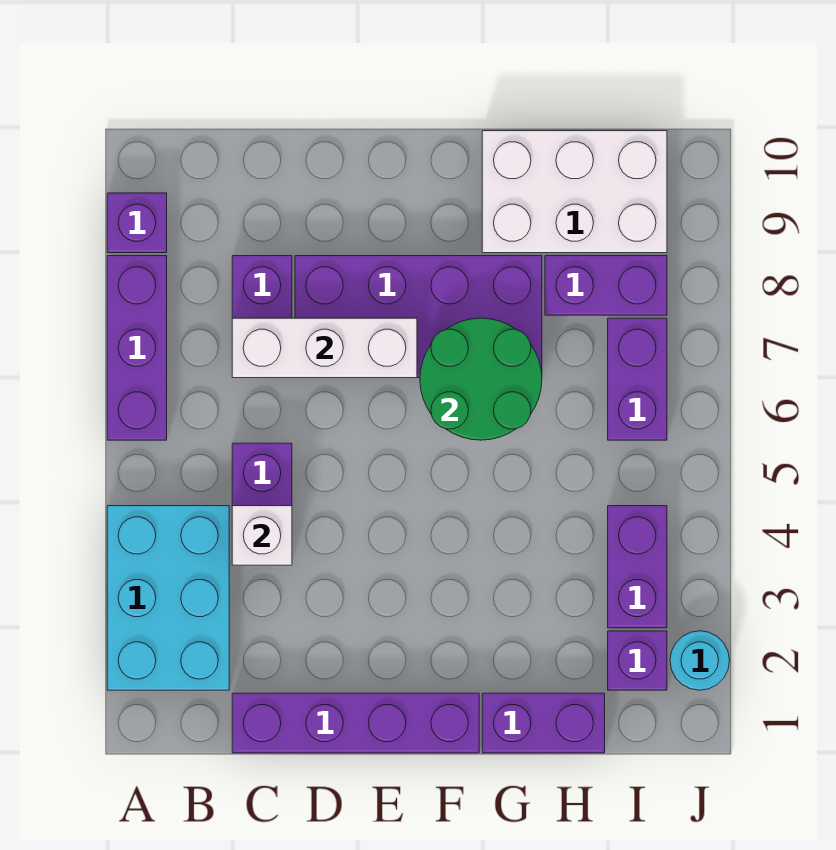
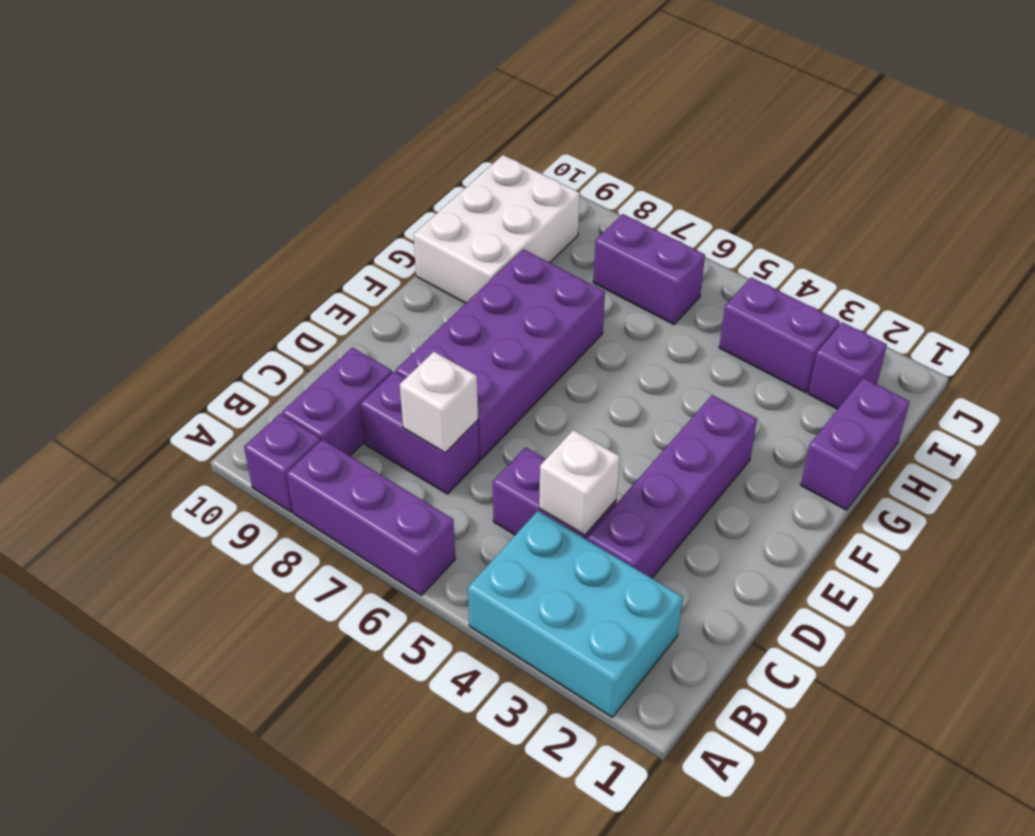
purple 1x4 brick [232,693,479,753] -> purple 1x4 brick moved to [587,395,757,578]
white 1x3 brick [232,318,417,378] -> white 1x1 brick [400,352,478,453]
green 2x2 round brick [420,318,542,440] -> none
purple 1x2 brick [545,256,667,315] -> purple 1x2 brick moved to [282,348,392,456]
cyan 1x1 round brick [670,631,730,690] -> none

